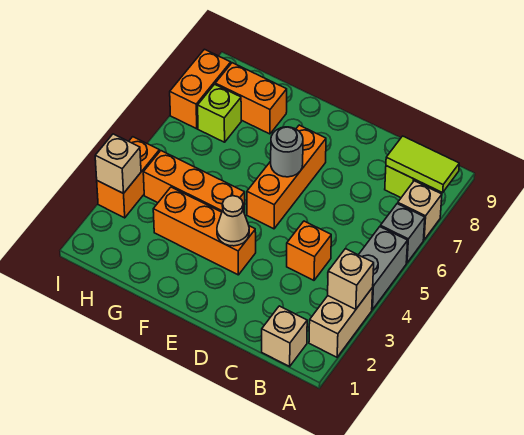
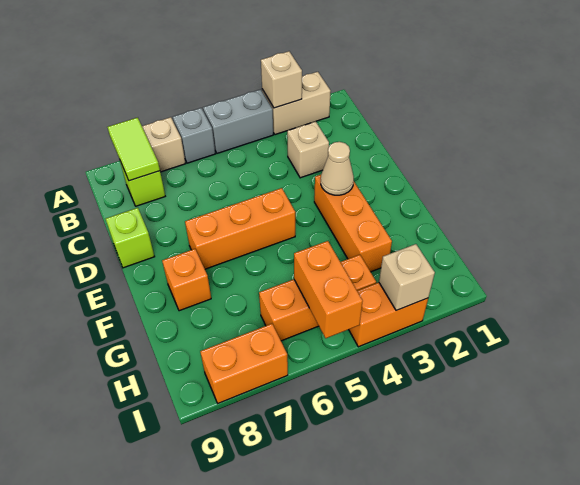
tan 1x1 brick [262,306,307,366] -> tan 1x1 brick moved to [287,122,329,178]
orange 1x1 brick [287,221,331,280] -> orange 1x1 brick moved to [162,249,211,311]
grey 1x1 round brick [271,127,303,177] -> none
orange 1x3 brick [143,151,245,214] -> orange 1x3 brick turned to [259,255,376,341]
orange 1x2 brick [215,63,287,134] -> orange 1x2 brick moved to [294,241,363,338]
lime 1x1 brick [198,84,241,142] -> lime 1x1 brick moved to [106,208,155,268]

